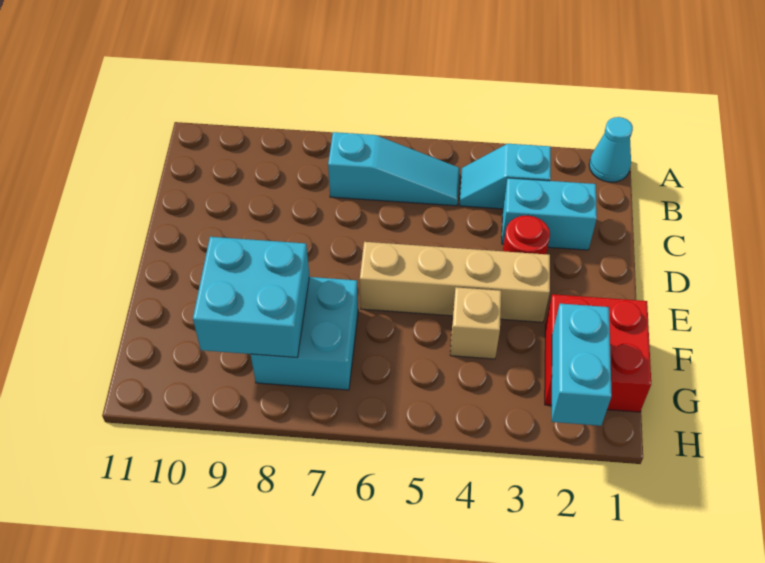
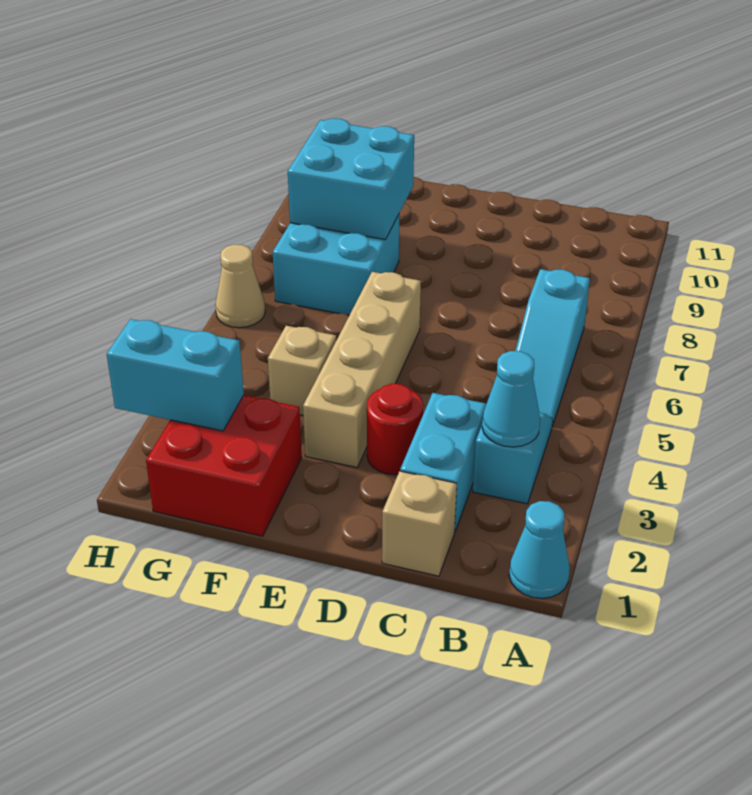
none -> cyan 1x1 cone [482,351,540,447]
none -> tan 1x1 brick [382,471,457,576]
none -> tan 1x1 cone [216,245,265,328]

